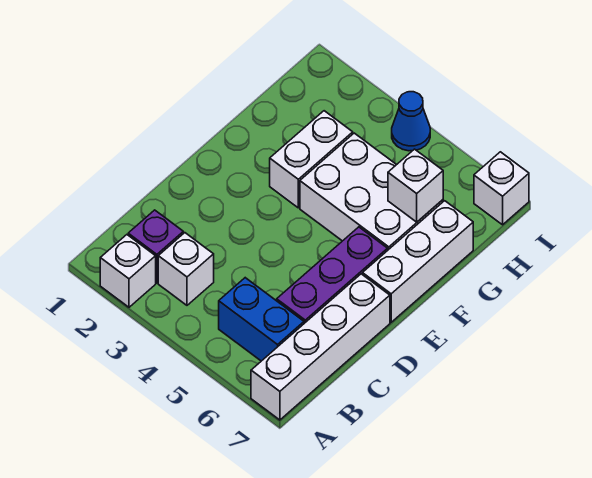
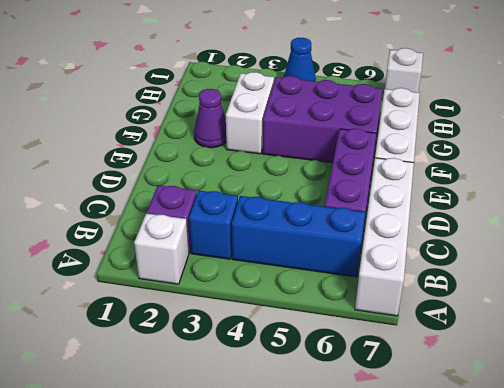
white 1x1 brick [158,233,214,305] -> blue 1x1 brick [189,191,238,259]
blue 1x2 brick [219,278,304,361] -> blue 1x3 brick [232,196,365,277]
none -> purple 1x1 cone [194,89,226,148]
white 2x3 brick [300,133,443,250] -> purple 2x3 brick [263,76,383,163]
white 1x1 brick [388,149,443,222] -> none

